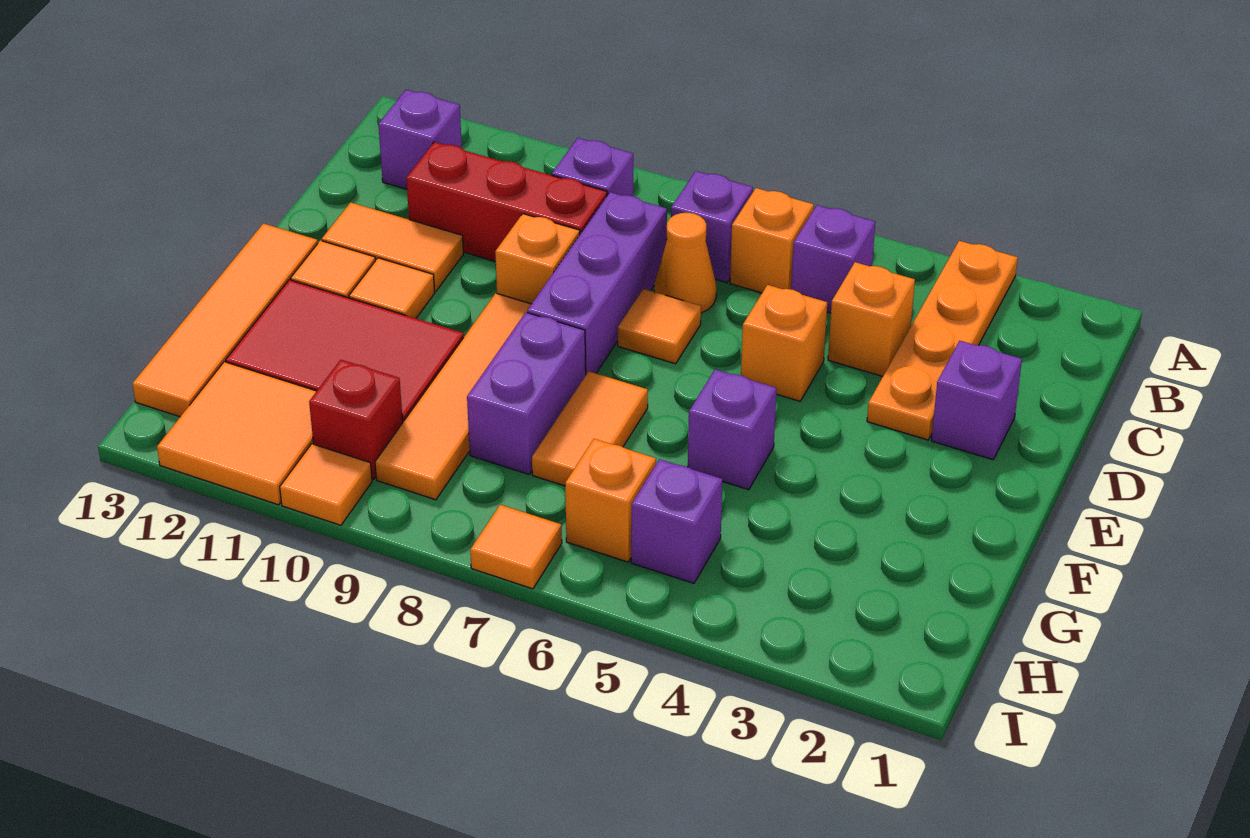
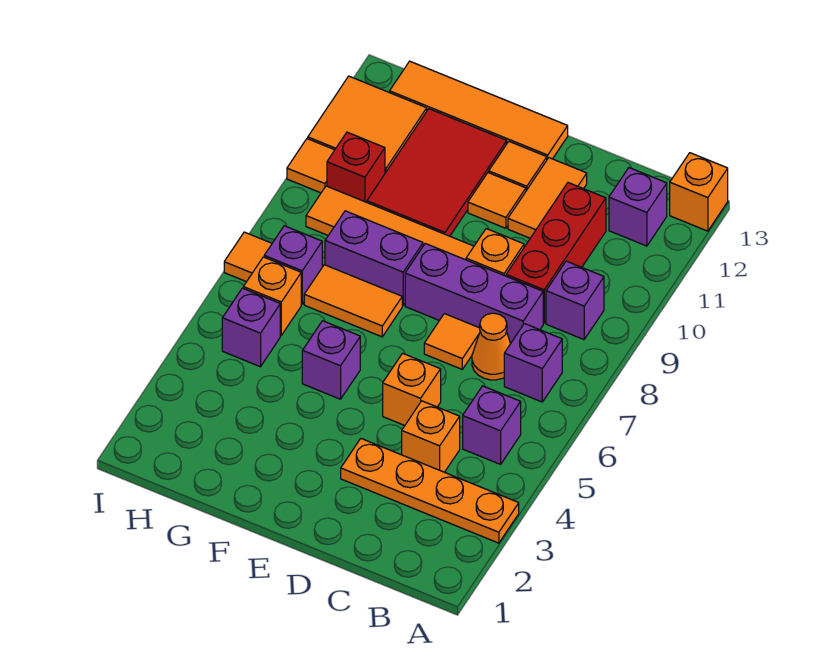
orange 1x1 brick [730,188,814,293] -> orange 1x1 brick moved to [670,153,728,231]
purple 1x1 brick [931,341,1022,460] -> purple 1x1 brick moved to [264,226,322,304]

